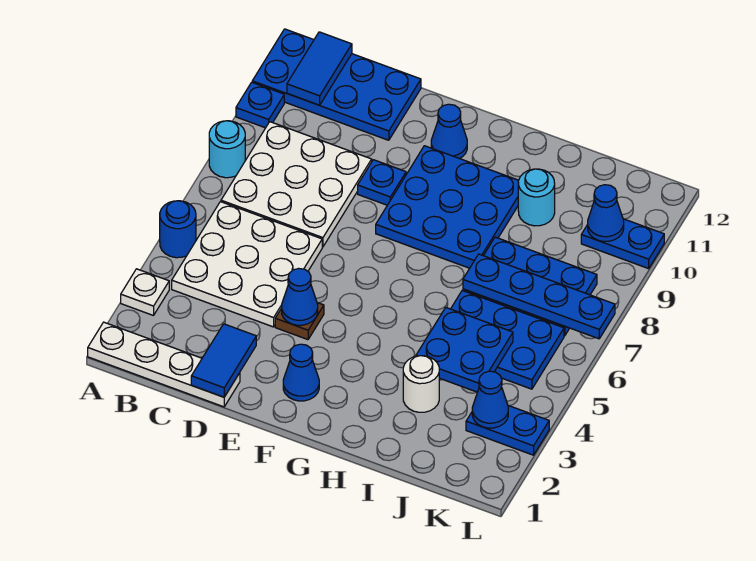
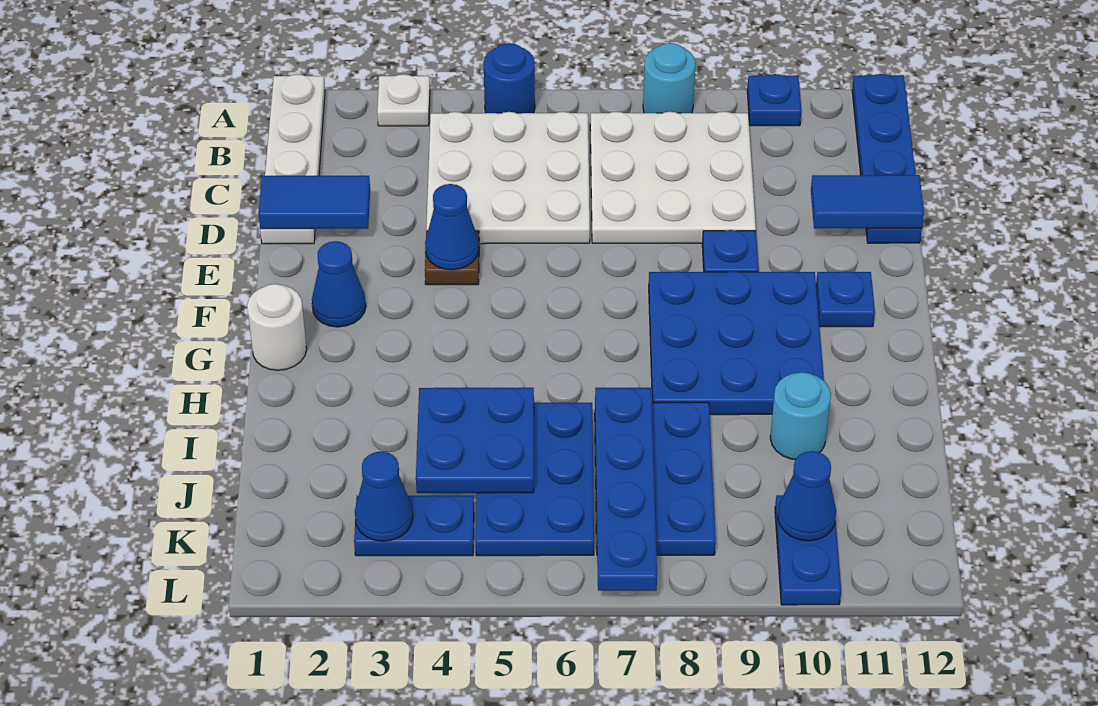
blue 2x4 plate [252,29,421,140] -> blue 1x4 plate [852,74,922,243]
blue 1x2 tile [287,32,352,105] -> blue 1x2 tile moved to [811,175,924,229]
blue 1x1 cone [431,104,467,159] -> blue 1x1 plate [816,271,875,327]
white 1x1 round brick [403,356,439,412] -> white 1x1 round brick moved to [247,284,307,370]
blue 1x2 plate [466,406,549,455] -> blue 1x2 plate turned to [354,496,474,556]

